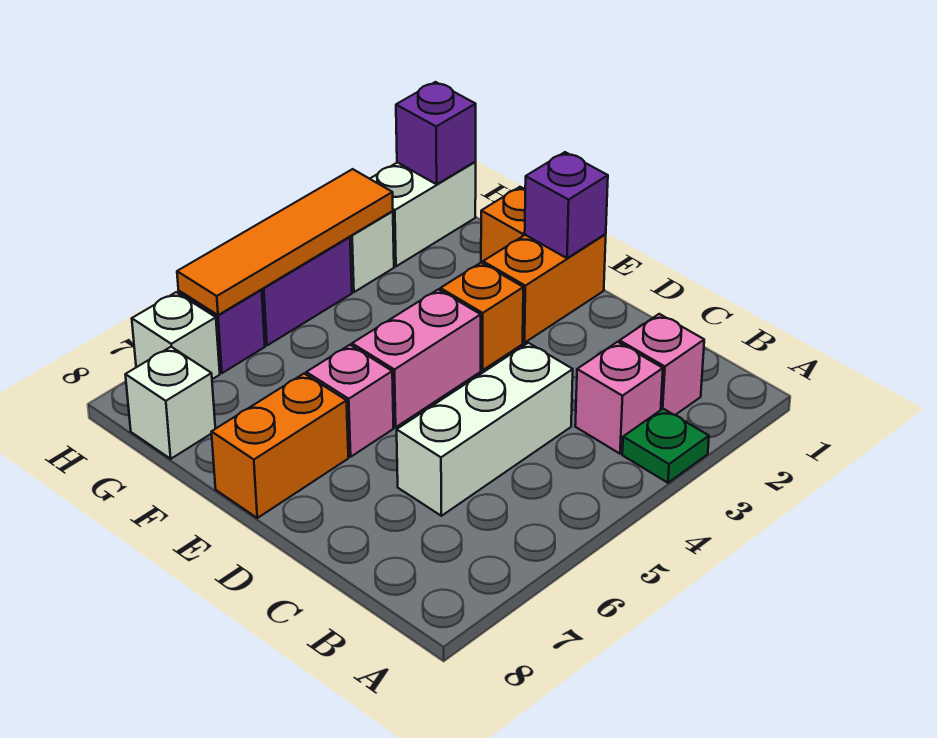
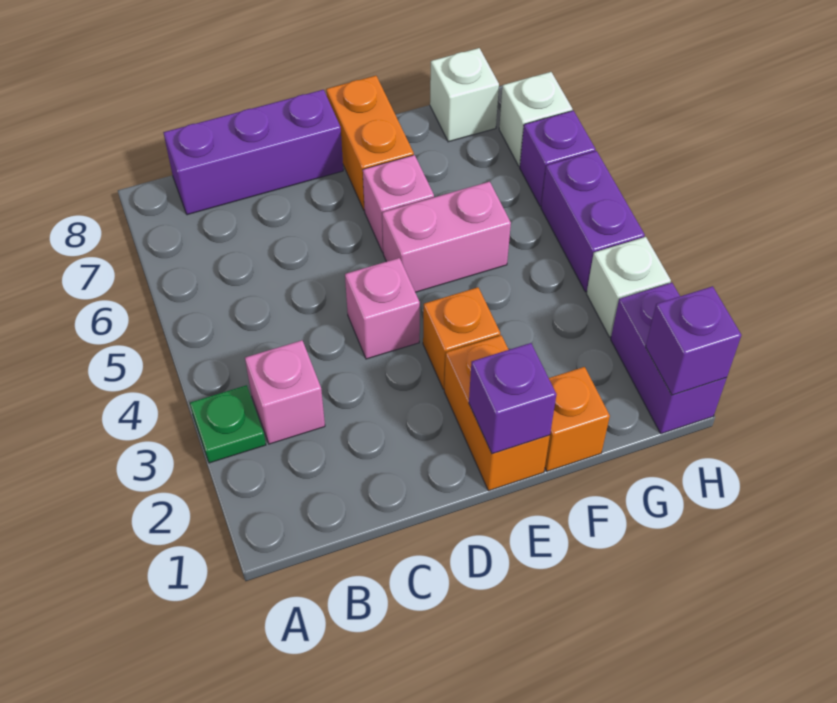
pink 1x1 brick [620,314,704,415] -> pink 1x1 brick moved to [345,258,420,359]
none -> purple 1x3 brick [163,90,343,215]
white 1x3 brick [397,343,573,516] -> none
pink 1x2 brick [352,289,481,427] -> pink 1x2 brick turned to [382,182,511,292]
white 1x2 brick [370,162,476,266] -> purple 1x2 brick [611,283,727,434]
orange 1x4 tile [177,169,393,315] -> none

